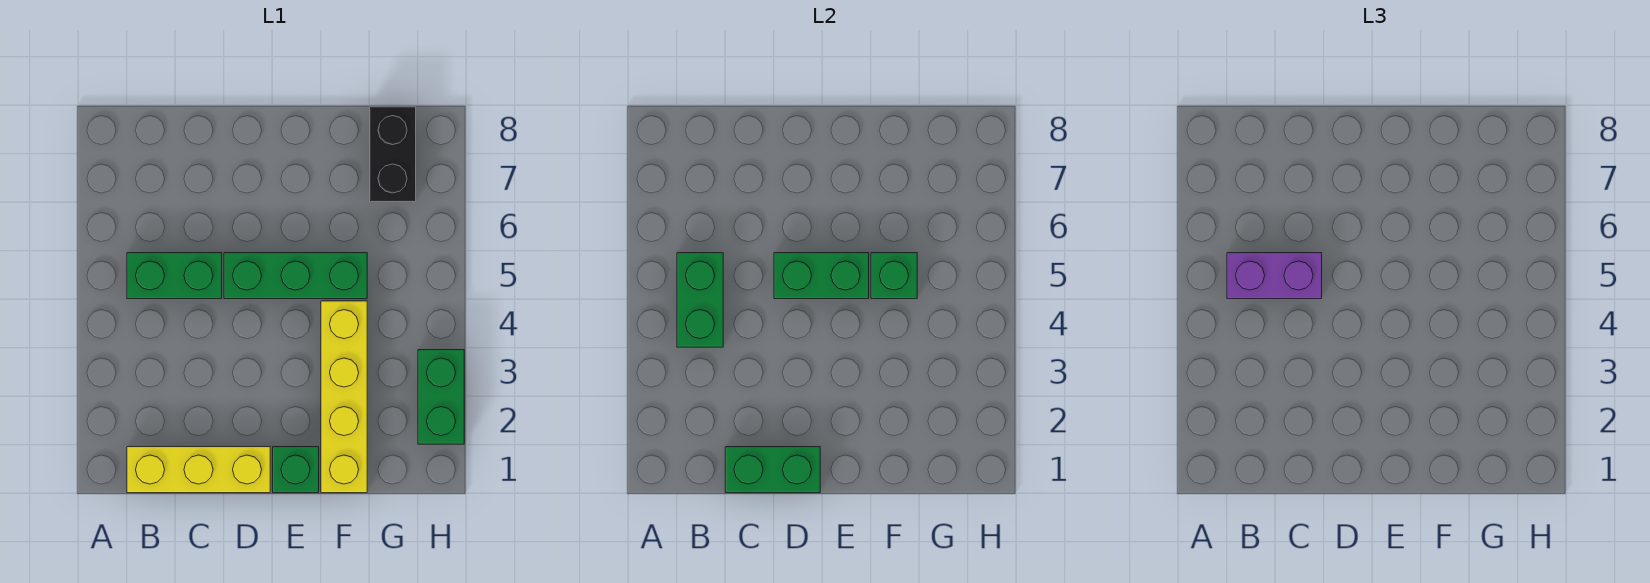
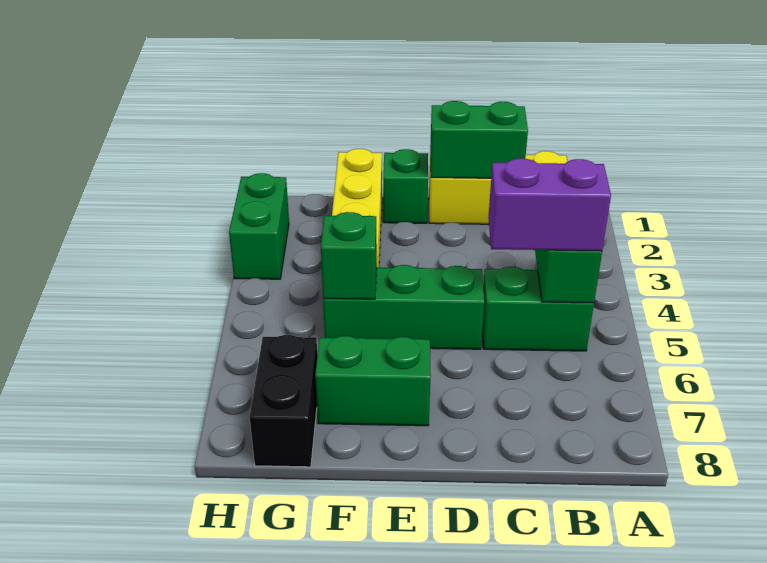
green 1x2 brick [774,253,869,299] -> green 1x2 brick moved to [315,336,431,426]

